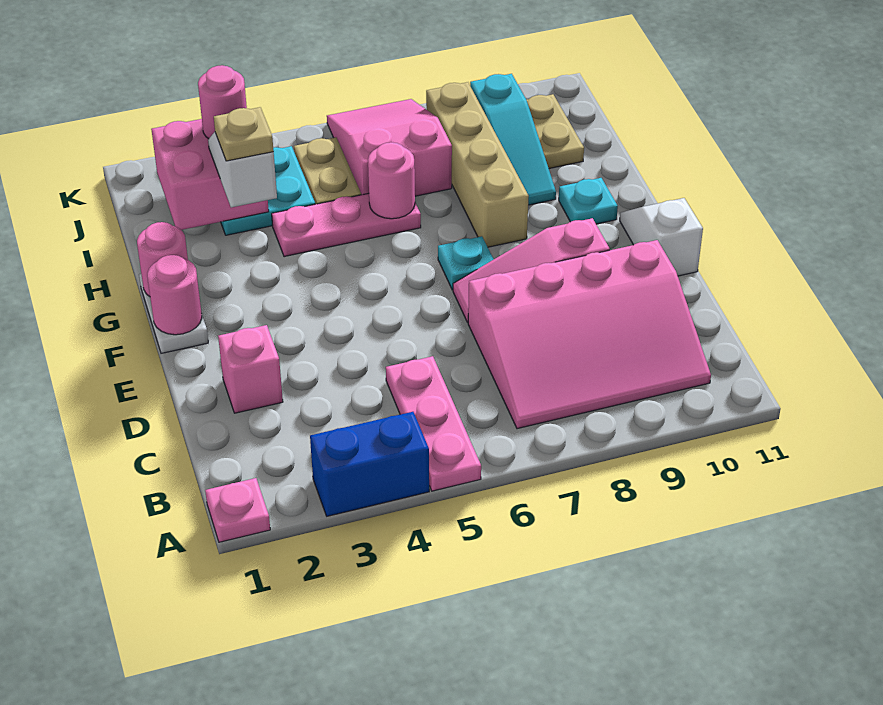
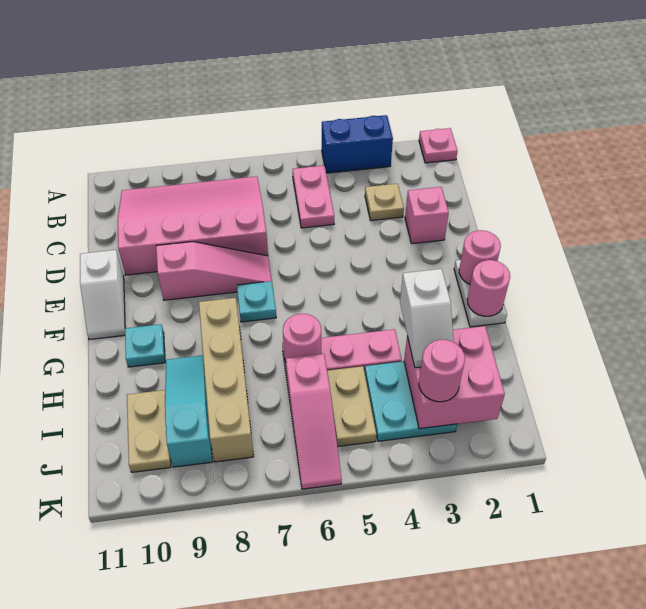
pink 1x3 plate [386,356,481,491] -> pink 1x2 plate [293,166,334,228]
tan 1x1 plate [214,107,274,161] -> tan 1x1 plate moved to [365,184,404,221]
pink 2x3 slope [327,99,452,196] -> pink 1x3 slope [286,354,342,489]

